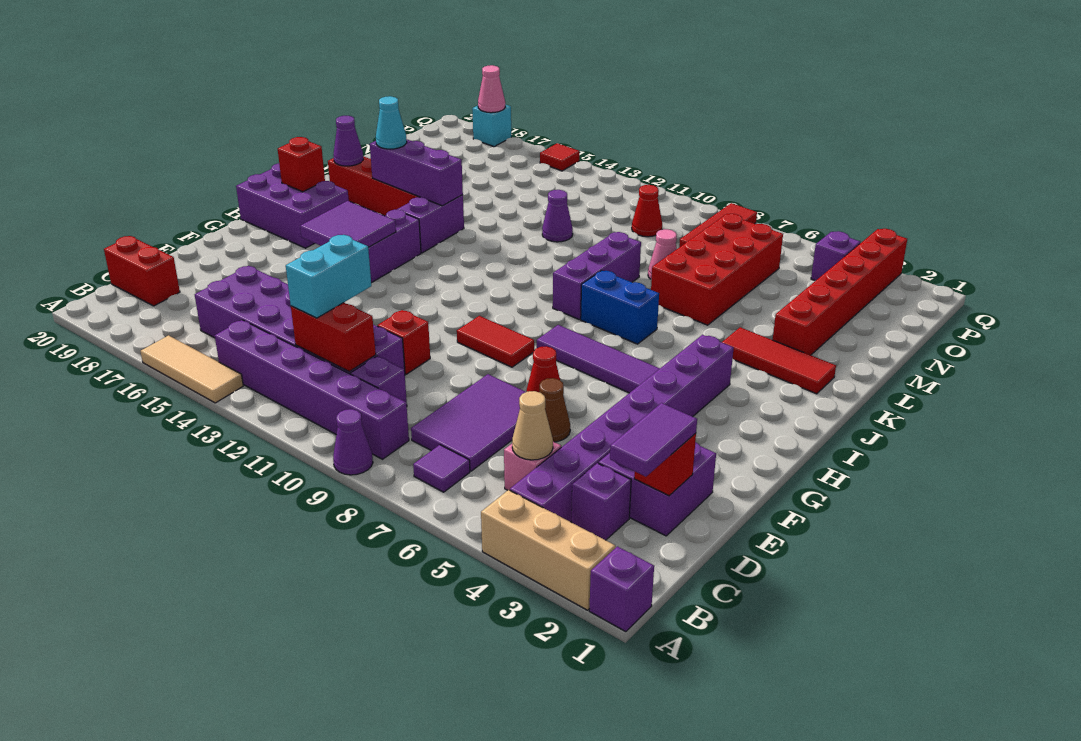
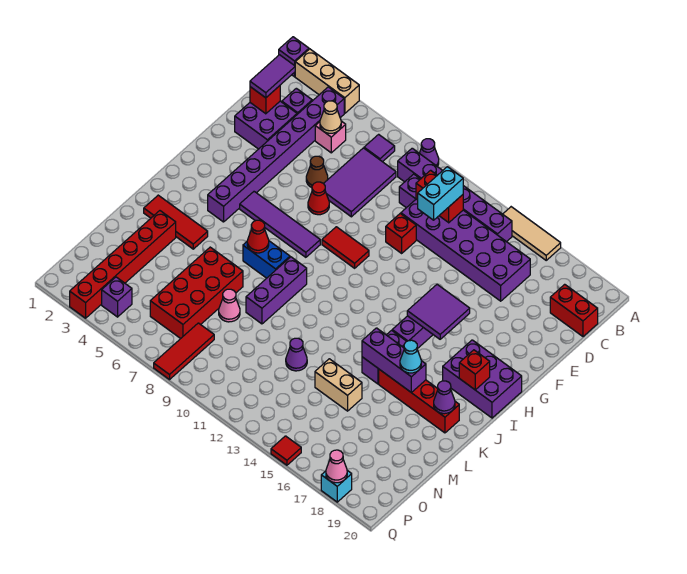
none -> tan 1x2 brick [315,359,362,411]
red 1x1 cone [632,185,662,237] -> red 1x1 cone moved to [247,220,269,253]

